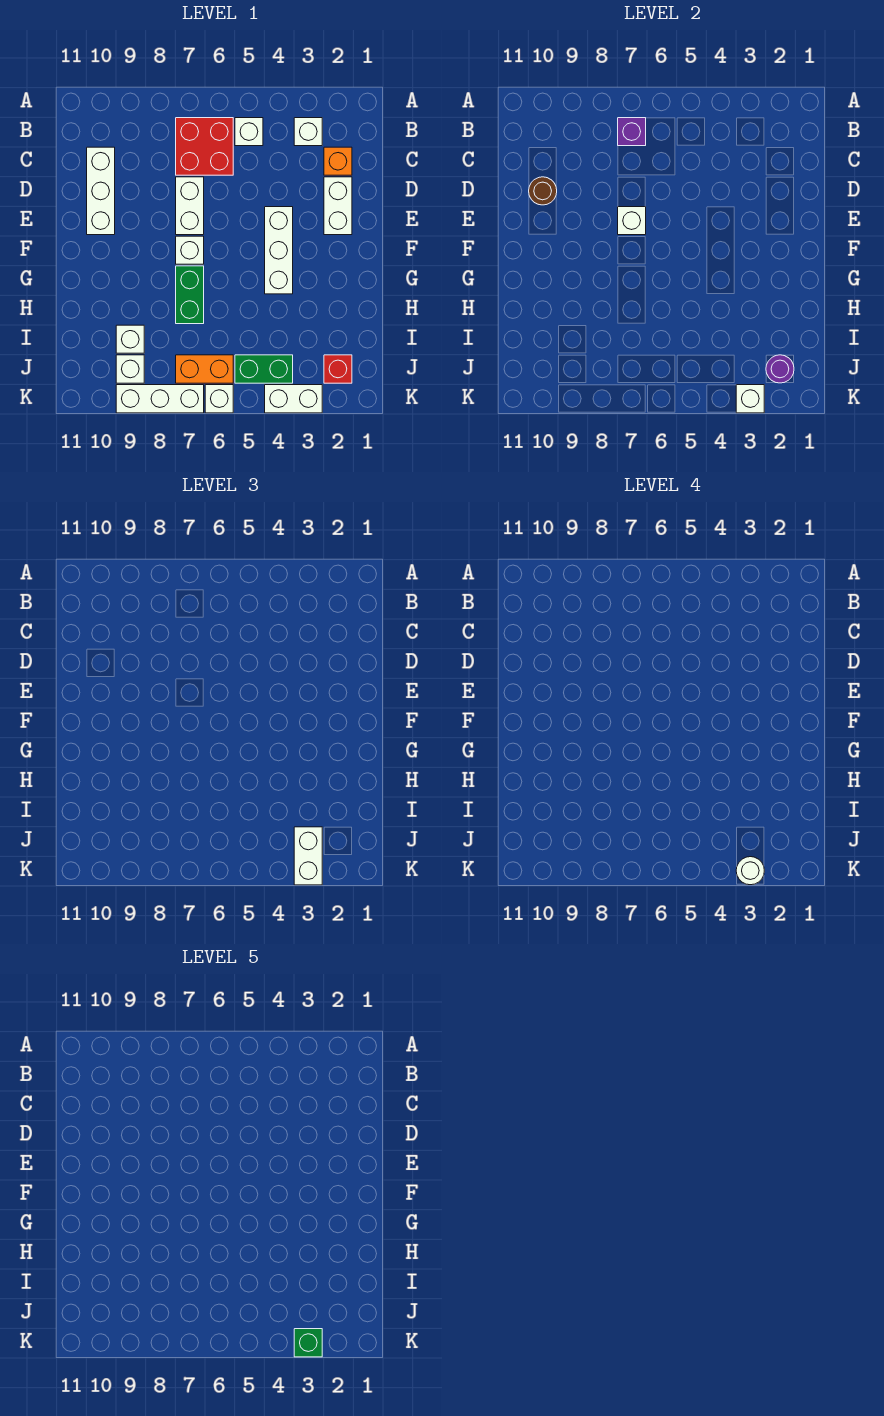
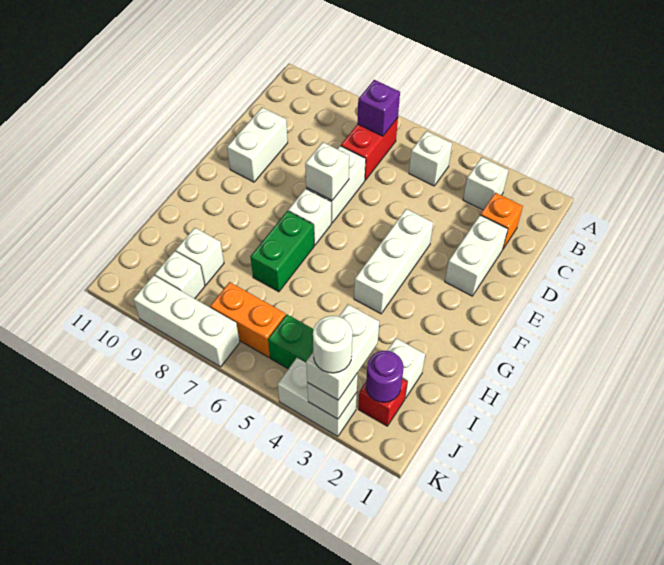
red 2x2 brick [176,118,233,175] -> red 1x2 brick [341,118,398,180]
white 1x3 brick [87,147,115,235] -> white 1x2 brick [227,107,288,182]
brown 1x1 round brick [529,177,557,205] -> none
green 1x1 brick [294,1329,322,1357] -> none
white 1x1 brick [205,385,233,413] -> white 1x1 brick moved to [387,338,425,399]

